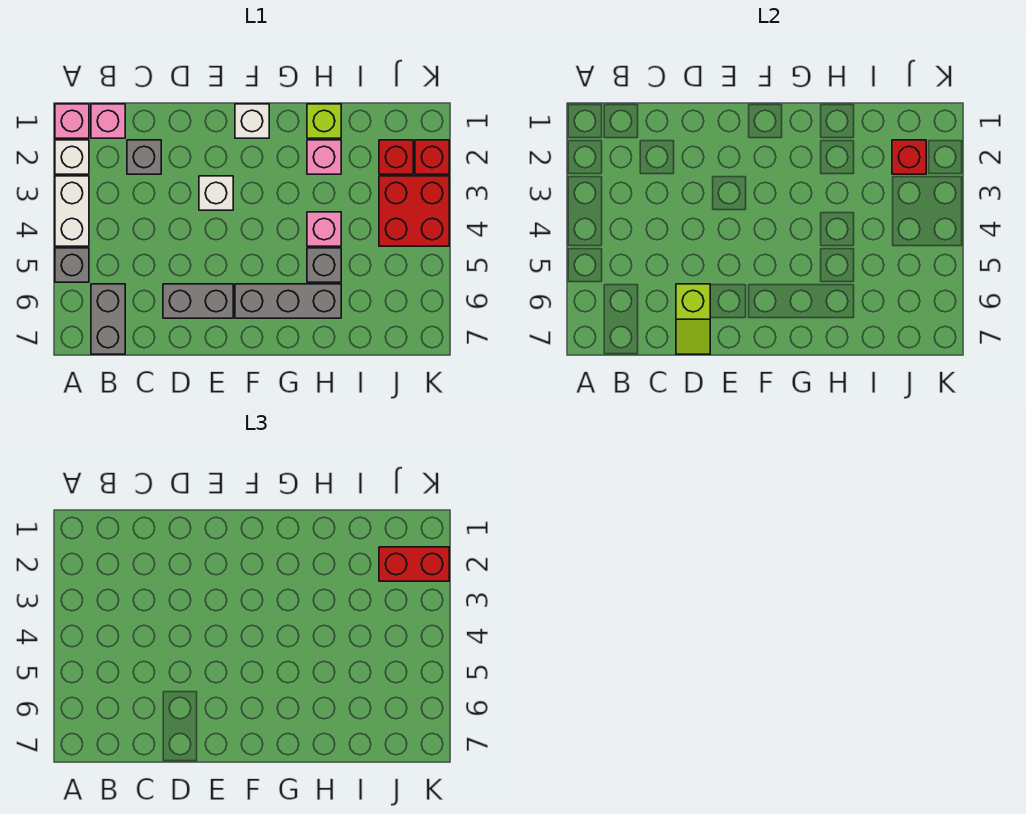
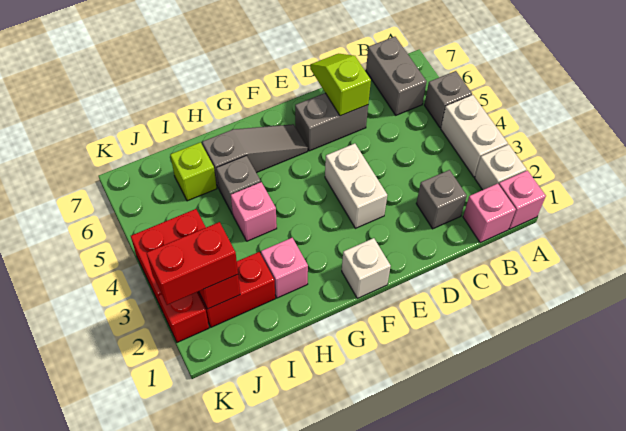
white 1x1 brick [199,176,233,210] -> white 1x2 brick [325,143,387,228]
grey 1x3 brick [235,284,341,318] -> grey 1x3 slope [202,124,308,188]
lime 1x1 brick [307,104,341,138] -> lime 1x1 brick moved to [170,142,217,201]
red 1x1 brick [379,140,413,174] -> red 1x2 brick [197,252,275,327]

